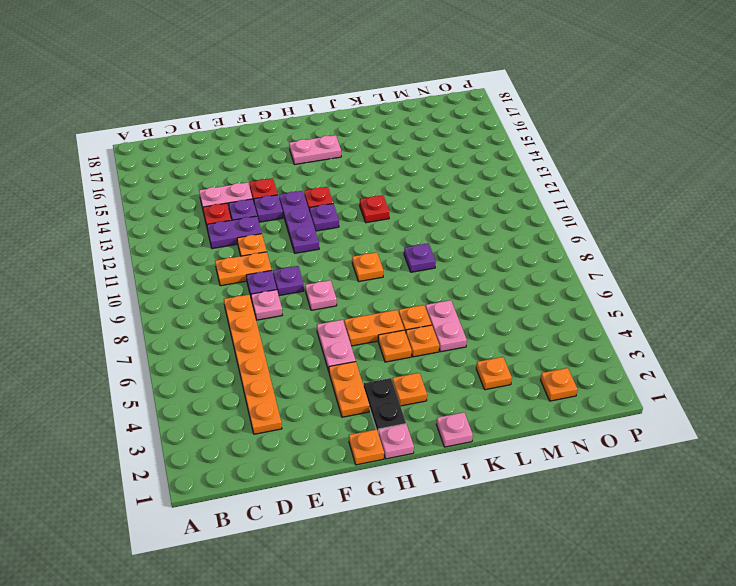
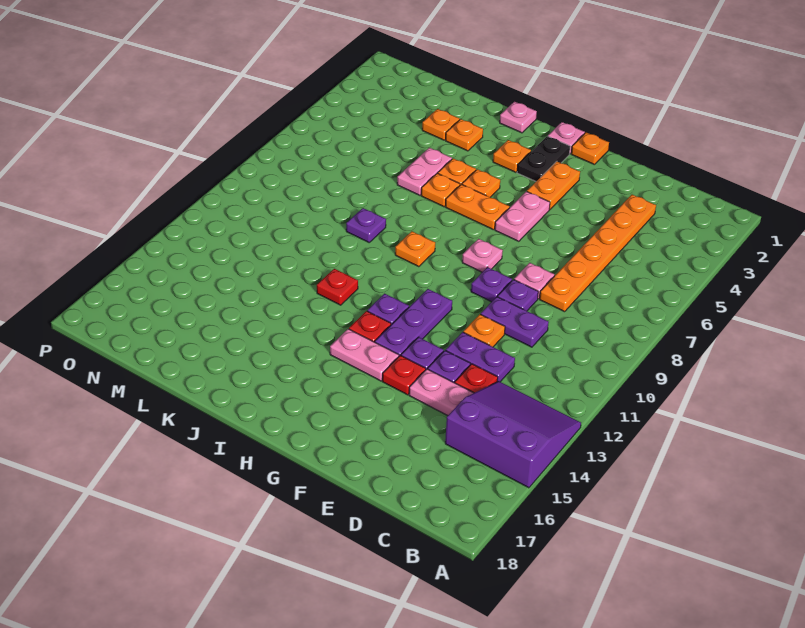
none -> purple 3x3 slope [445,381,581,488]
orange 1x2 plate [215,252,271,286] -> purple 1x2 plate [481,297,549,347]
pink 1x2 plate [289,135,341,165] -> pink 1x2 plate moved to [330,329,399,381]
orange 1x1 plate [541,368,577,401] -> orange 1x1 plate moved to [446,119,483,151]

